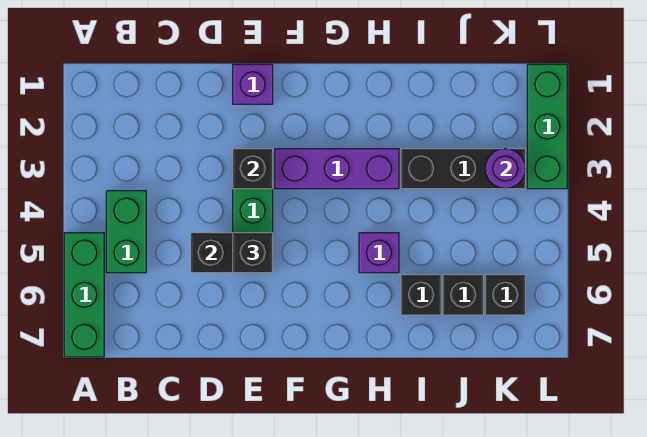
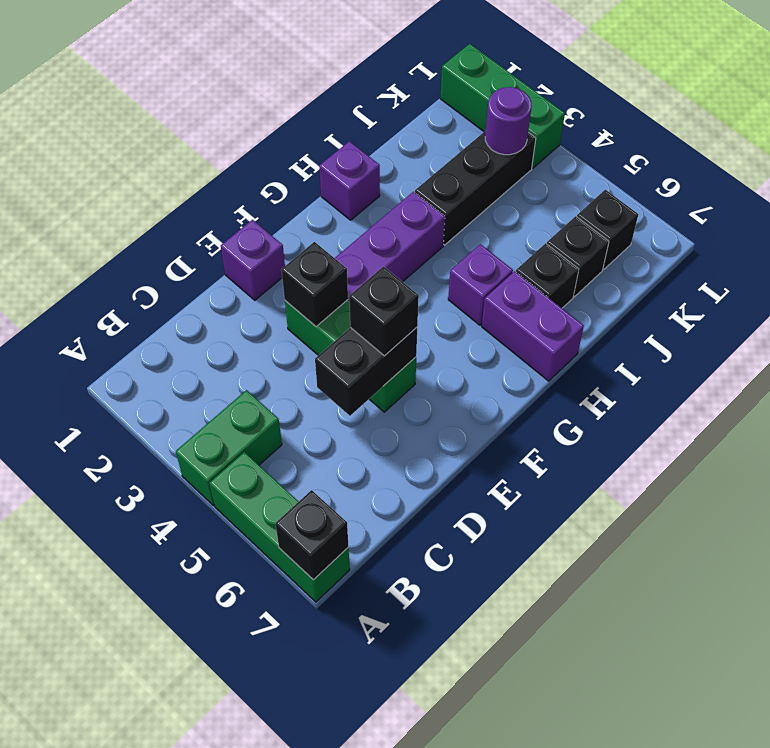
none -> black 1x1 brick [275,490,348,580]
green 1x2 brick [106,191,146,273] -> green 1x2 brick turned to [176,390,282,506]
none -> purple 1x1 brick [319,141,380,220]
none -> purple 1x2 brick [482,271,584,381]

